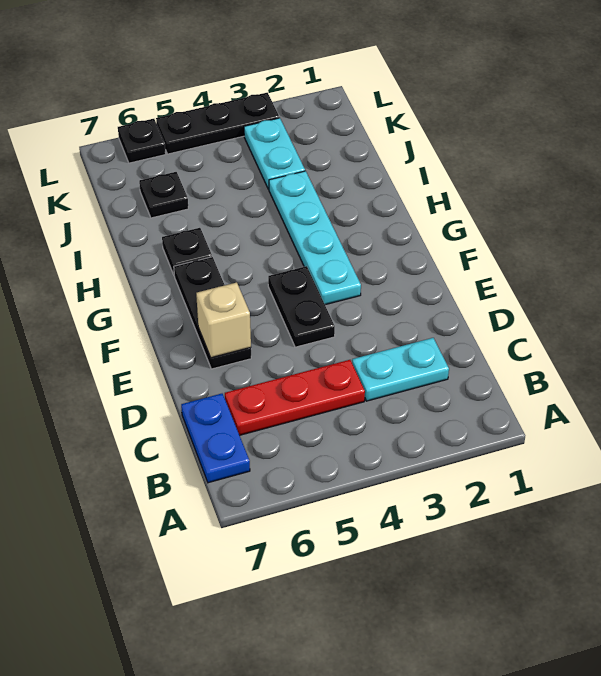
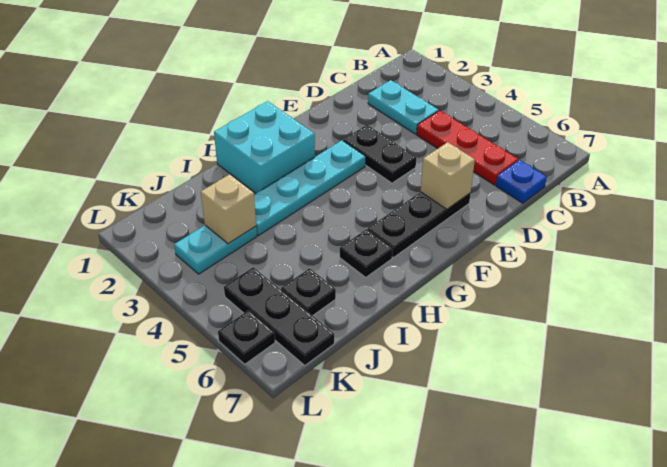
blue 1x2 plate [181,394,250,483] -> blue 1x1 plate [496,160,547,203]
black 1x2 plate [268,266,335,347] -> black 1x2 plate turned to [343,125,416,183]
none -> cyan 2x2 brick [214,101,315,193]
none -> tan 1x1 brick [201,174,256,244]
black 1x3 plate [156,93,279,154] -> black 1x3 plate moved to [224,267,334,366]

